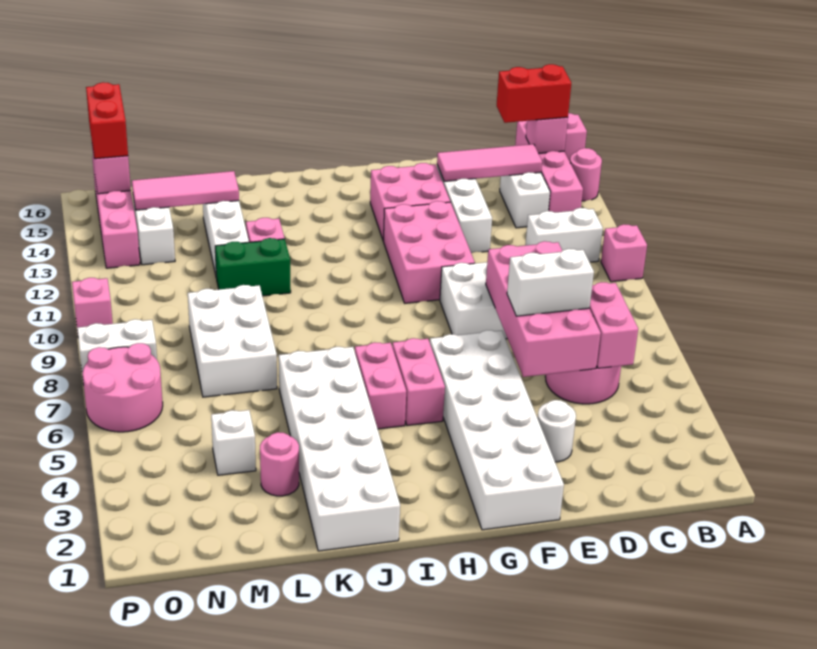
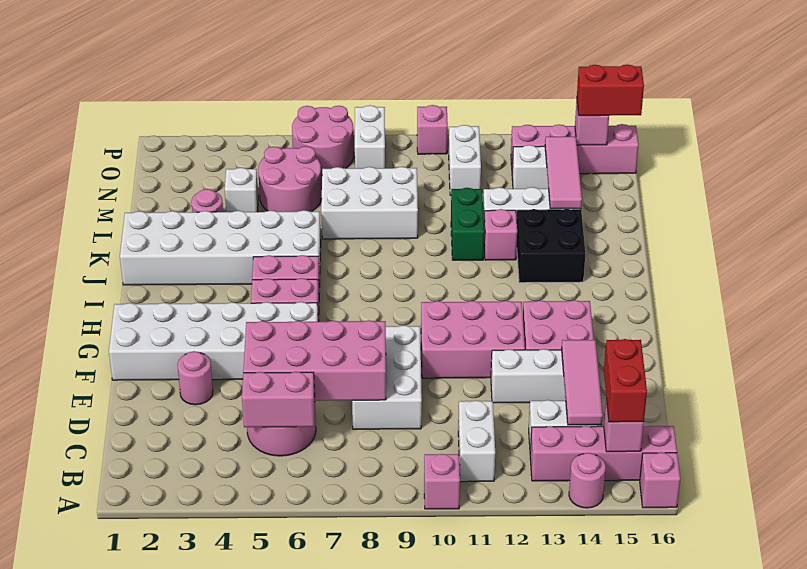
white 1x2 brick [507,249,594,316] -> white 1x2 brick moved to [449,125,481,195]
white 1x1 round brick [537,400,576,462] -> pink 1x1 round brick [177,351,213,405]
none -> black 2x2 brick [517,209,585,283]
none -> pink 2x2 round brick [258,146,322,212]

